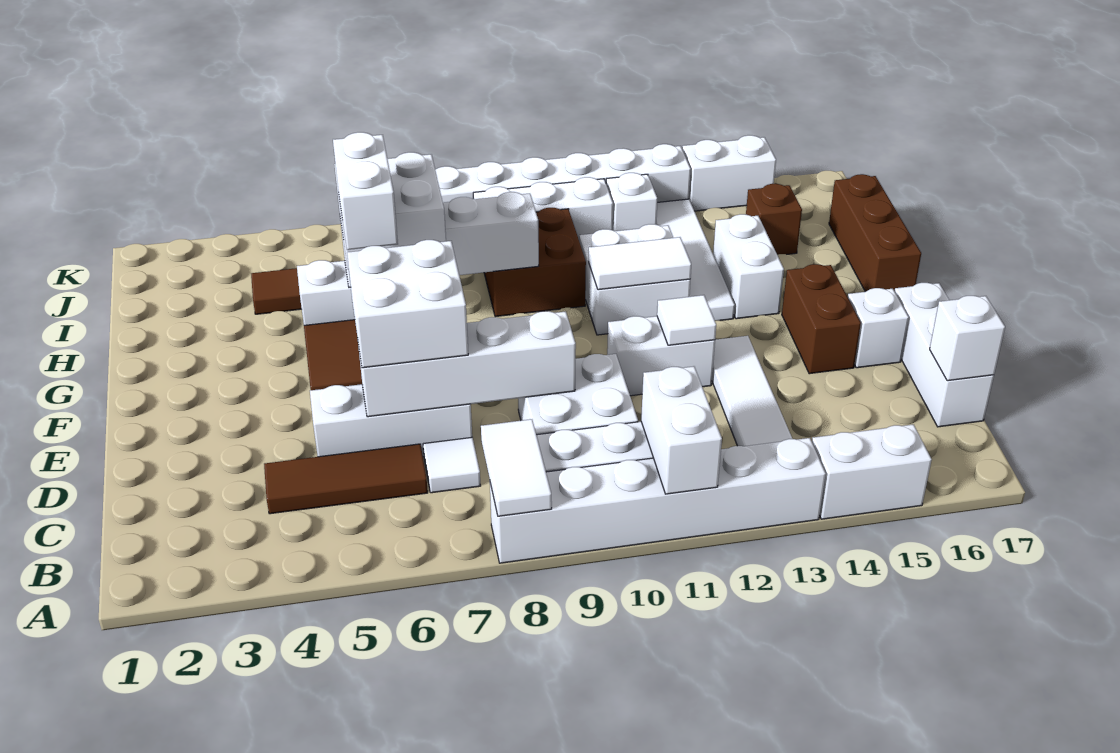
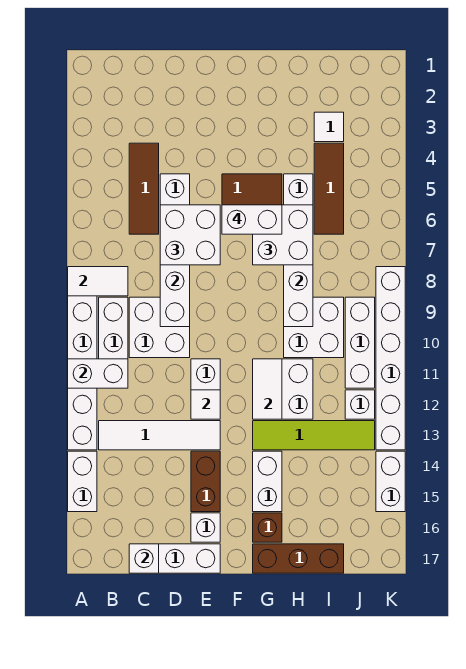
white 1x1 tile [423,437,481,493] -> white 1x1 tile moved to [314,112,344,142]
brown 1x2 brick [782,264,861,374] -> brown 1x2 brick turned to [191,451,220,512]
white 1x4 tile [656,199,735,321] -> lime 1x4 tile [253,421,375,450]
white 1x2 brick [713,214,784,319] -> white 1x2 brick turned to [253,451,282,512]
brown 2x2 brick [484,208,586,317] -> white 2x2 brick [284,297,344,358]
brown 1x1 brick [746,184,802,255] -> brown 1x1 brick moved to [253,513,282,542]

